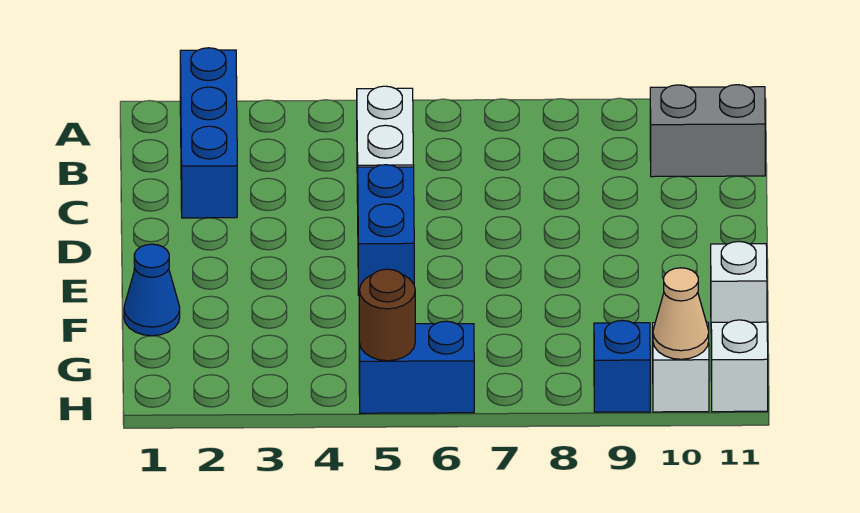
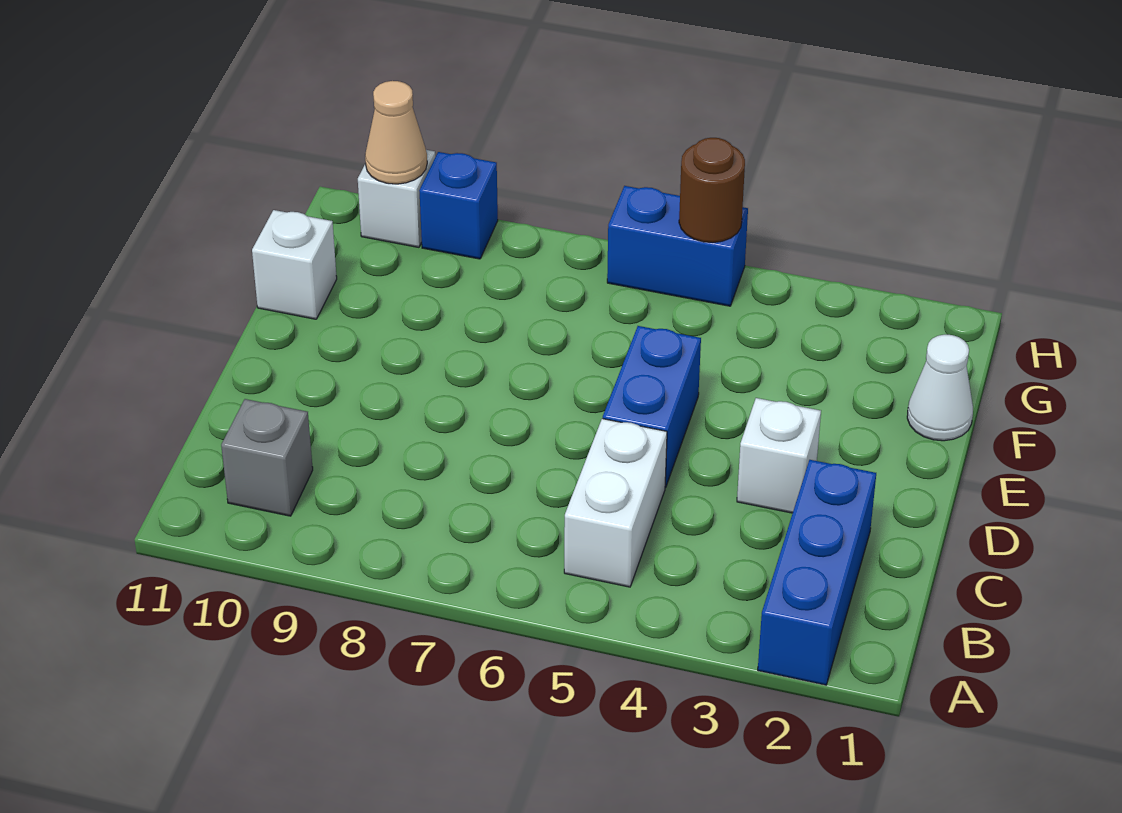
grey 1x2 brick [650,85,765,177] -> grey 1x1 brick [221,399,313,516]
blue 1x1 cone [124,244,180,336] -> white 1x1 cone [907,335,973,441]
white 1x1 brick [711,320,768,412] -> white 1x1 brick moved to [737,398,821,513]

